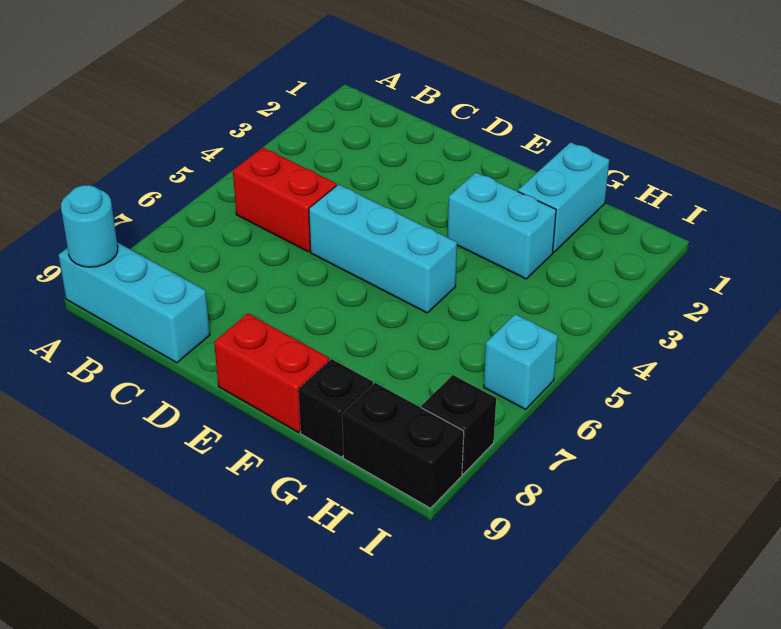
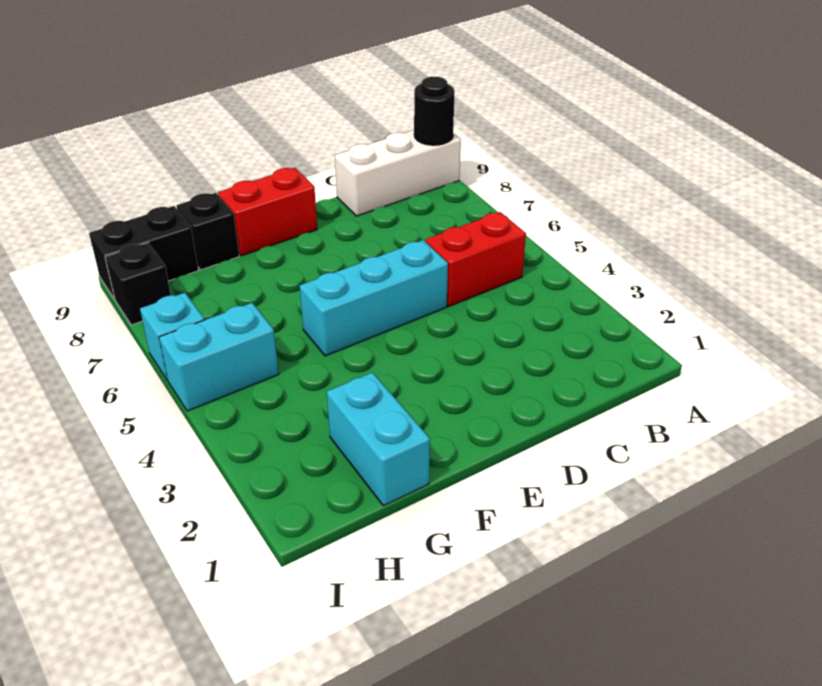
cyan 1x3 brick [59,242,210,363] -> white 1x3 brick [335,130,461,216]
cyan 1x1 round brick [61,185,118,267] -> black 1x1 round brick [414,77,455,145]
cyan 1x2 brick [448,172,556,279] -> cyan 1x2 brick moved to [159,303,279,411]

